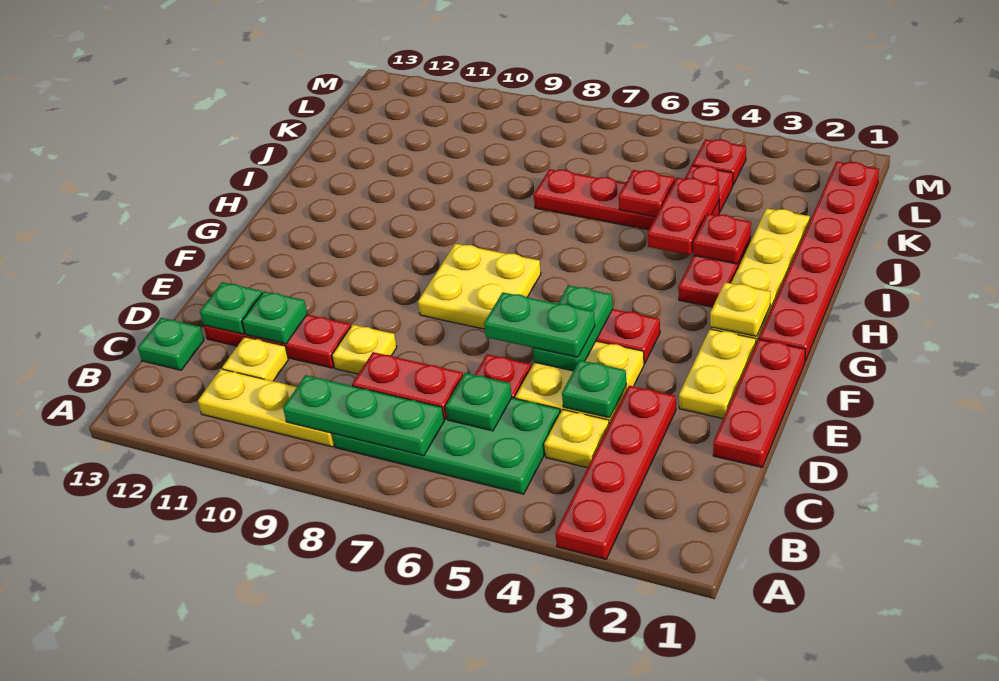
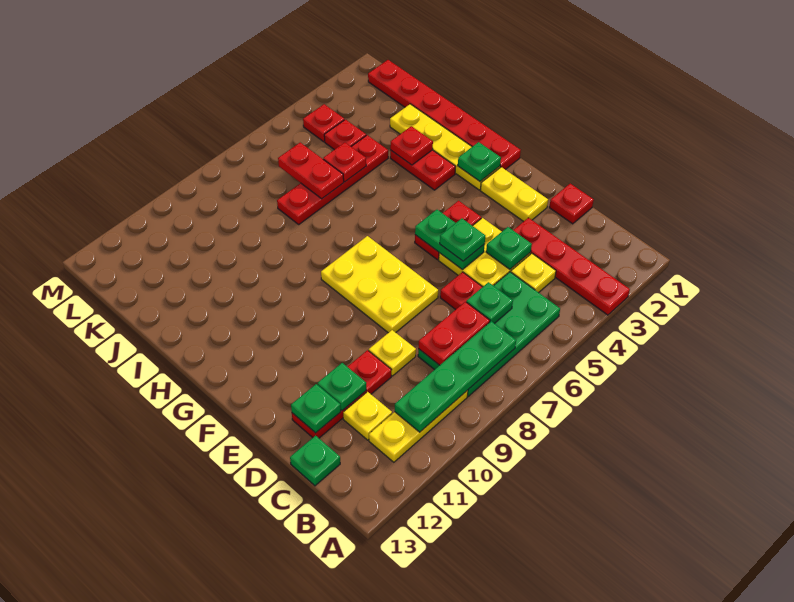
green 1x3 plate [283,375,444,456] -> green 1x4 plate [395,321,516,432]
red 1x3 plate [713,339,805,467] -> red 1x1 plate [549,184,594,224]
green 1x2 plate [484,292,595,357] -> green 1x1 plate [440,218,485,261]
yellow 2x2 plate [418,244,541,329] -> yellow 2x3 plate [321,236,438,333]
yellow 1x1 plate [710,282,770,336] -> green 1x1 plate [458,142,501,181]
red 1x2 plate [647,178,719,255] -> red 1x2 plate moved to [278,143,344,199]

